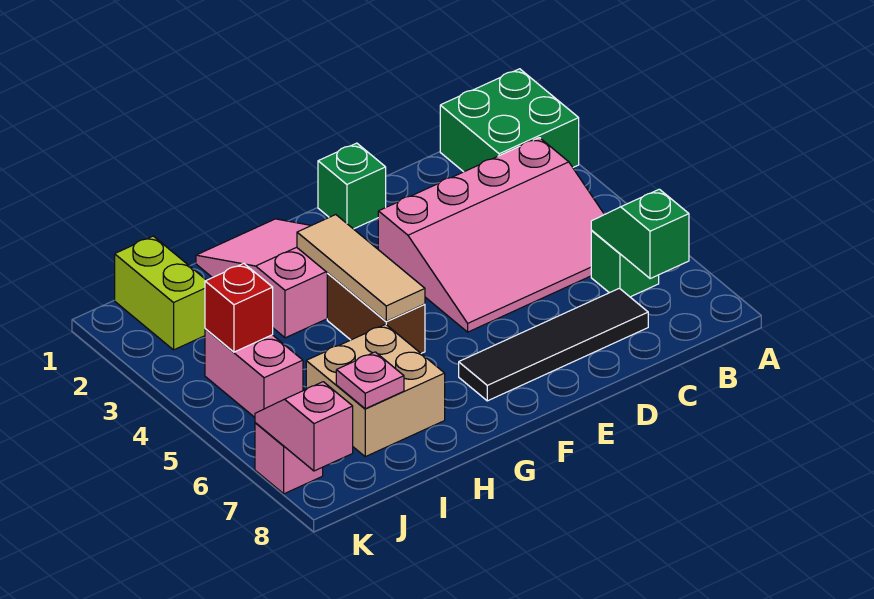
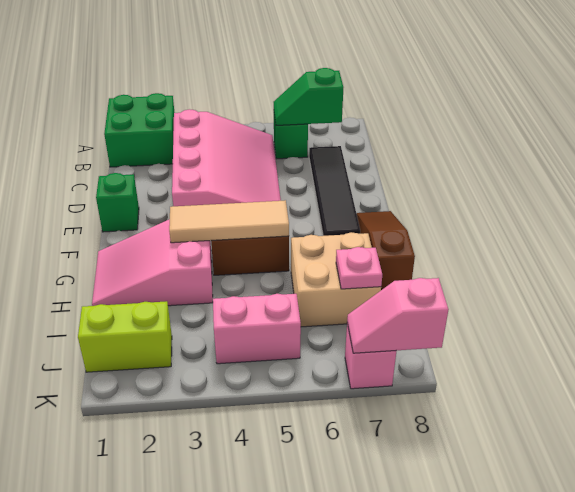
none -> brown 1x3 slope [357,211,415,290]
red 1x1 brick [205,263,273,352] -> none

